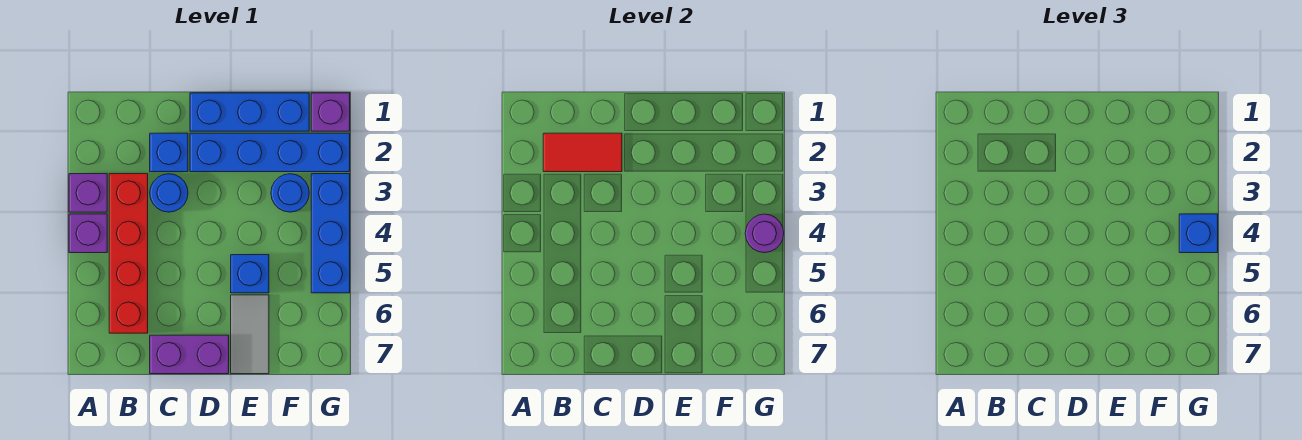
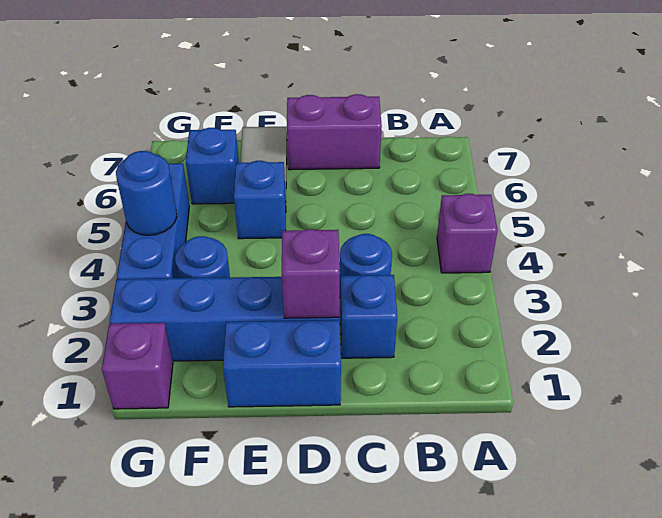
purple 1x1 brick [69,174,107,212] -> purple 1x1 brick moved to [282,229,340,318]
red 1x2 tile [543,133,622,172] -> none
red 1x4 brick [109,174,148,333] -> none
blue 1x3 brick [190,93,309,131] -> blue 1x2 brick [223,320,341,407]
purple 1x1 round brick [745,214,784,253] -> blue 1x1 round brick [116,151,177,235]
blue 1x1 brick [1179,214,1218,253] -> blue 1x1 brick moved to [186,128,239,204]

